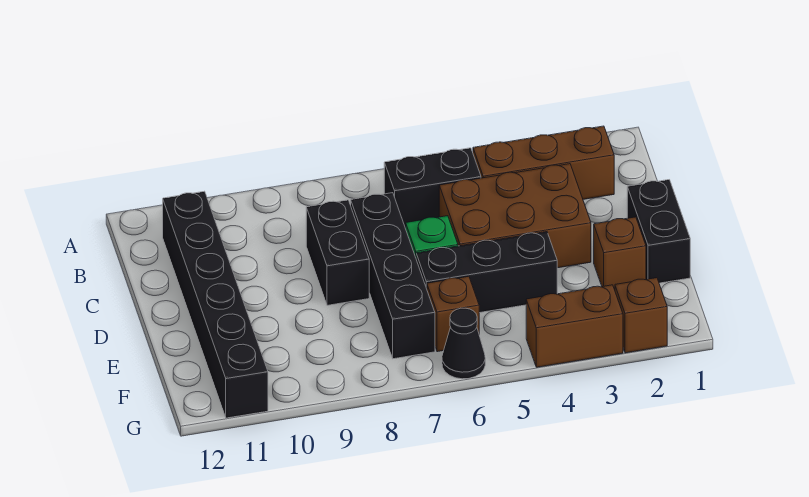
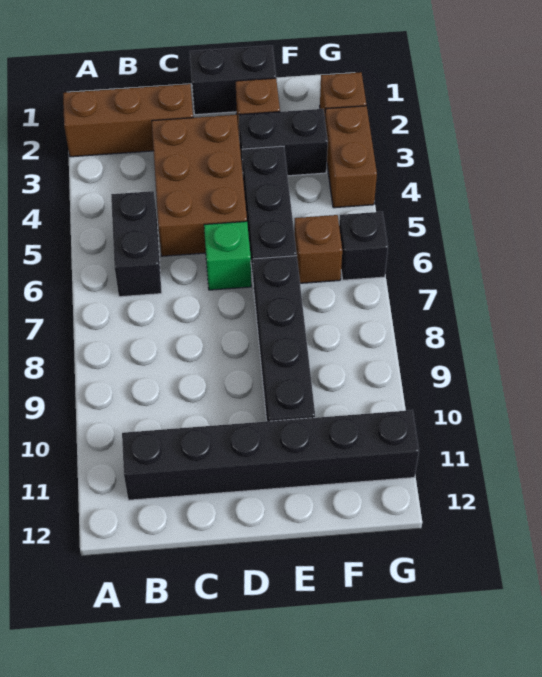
brown 1x3 brick [473,126,614,199] -> brown 1x3 brick turned to [63,84,193,157]
black 1x4 brick [351,193,435,359] -> black 1x4 brick turned to [253,256,315,421]
black 1x2 brick [306,200,369,305] -> black 1x2 brick moved to [239,109,328,176]
black 1x1 cone [442,308,485,379] -> black 1x1 brick [339,212,388,280]

